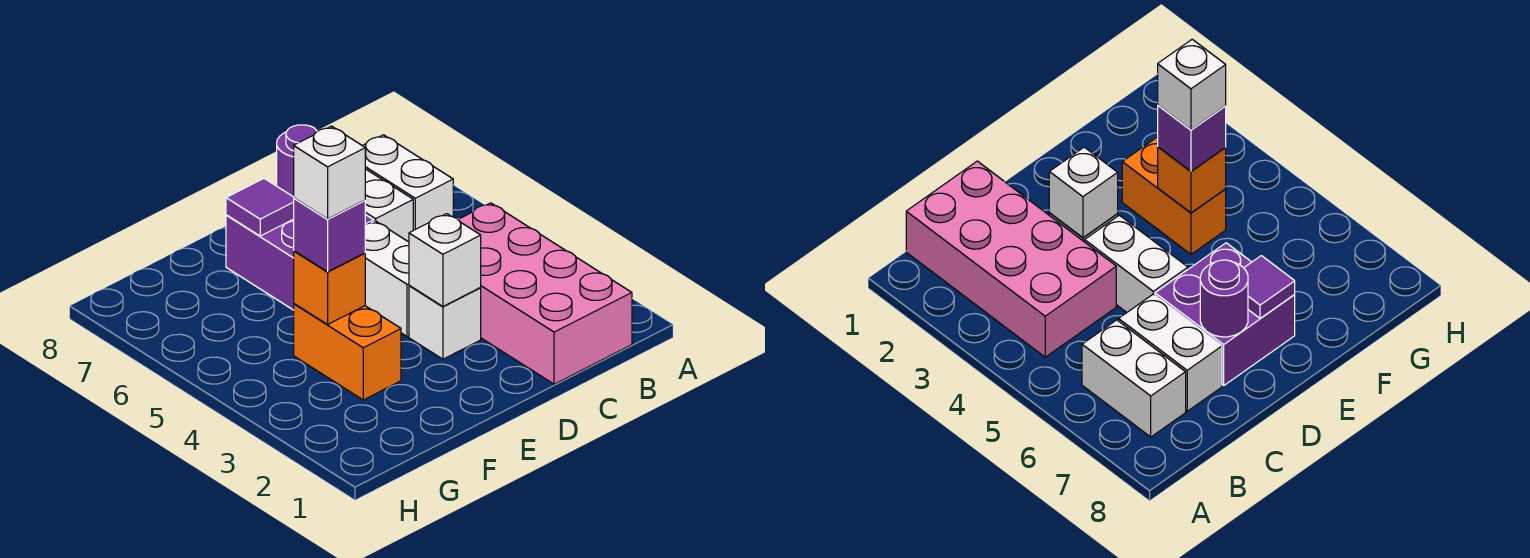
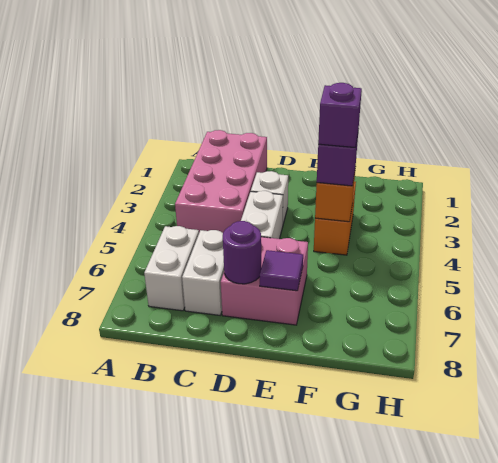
white 1x1 brick [409,214,481,306] -> none
purple 2x2 brick [226,215,374,310] -> pink 2x2 brick [221,237,308,325]
white 1x1 brick [294,126,365,219] -> purple 1x1 brick [318,83,362,148]

